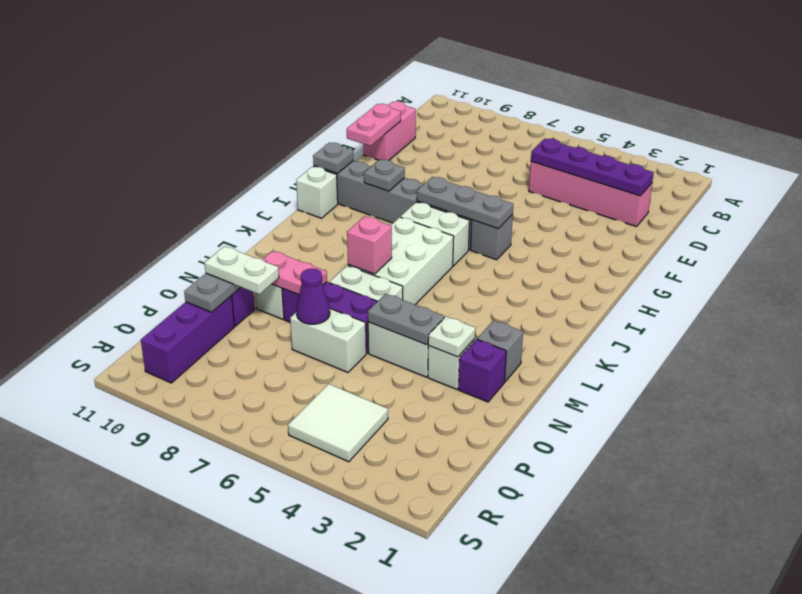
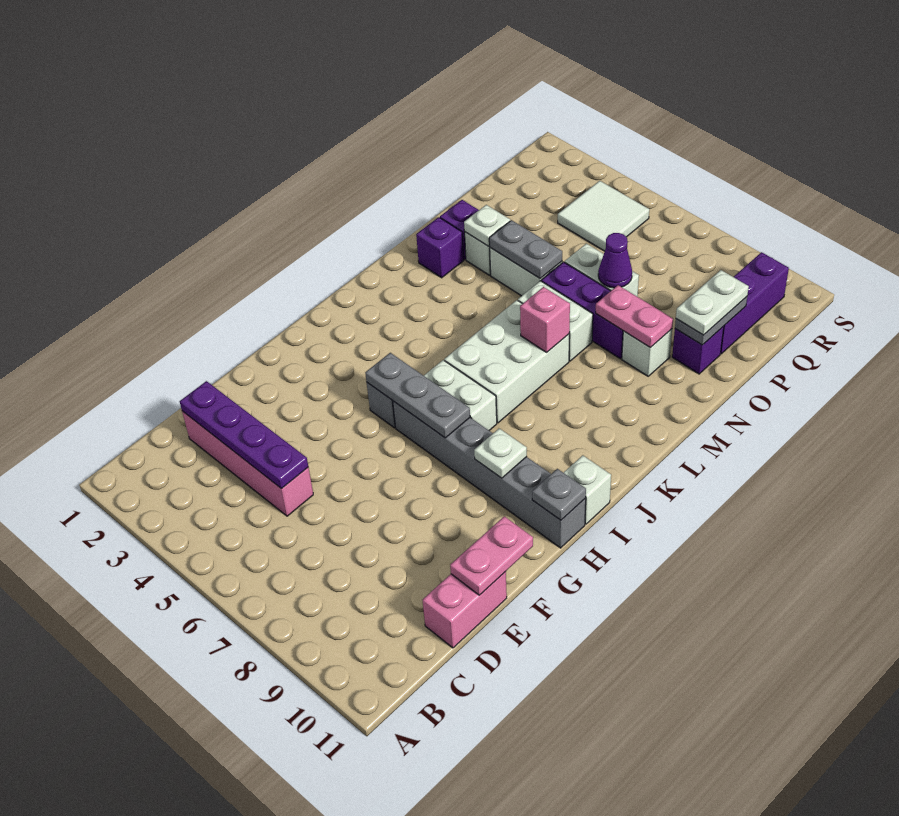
grey 1x1 plate [364,159,405,191] -> white 1x1 plate [474,428,527,478]
grey 1x1 brick [477,320,523,382] -> purple 1x1 brick [416,217,464,278]
white 1x2 plate [205,246,279,294] -> white 1x2 plate turned to [676,270,749,335]

